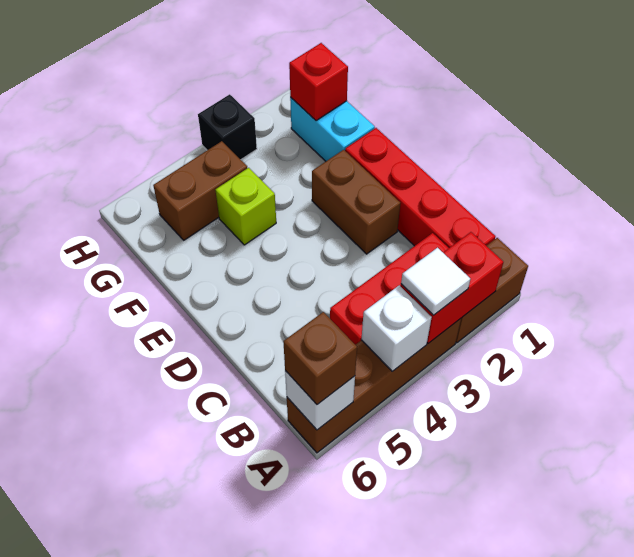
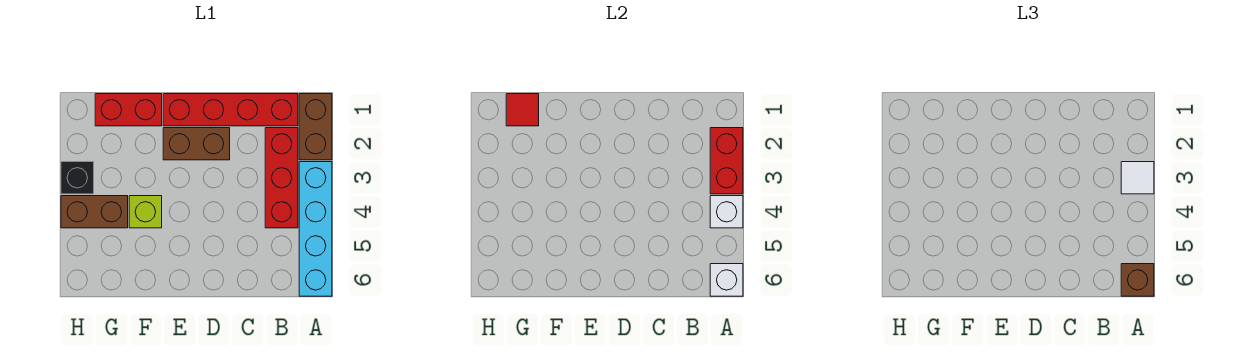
brown 1x4 brick [287,319,461,453] -> cyan 1x4 brick [299,162,332,296]
cyan 1x2 brick [290,97,375,161] -> red 1x2 brick [95,94,162,126]
red 1x1 brick [289,43,348,121] -> red 1x1 tile [506,94,539,126]
brown 1x2 brick [153,141,247,240] -> brown 1x2 brick turned to [61,196,128,228]

